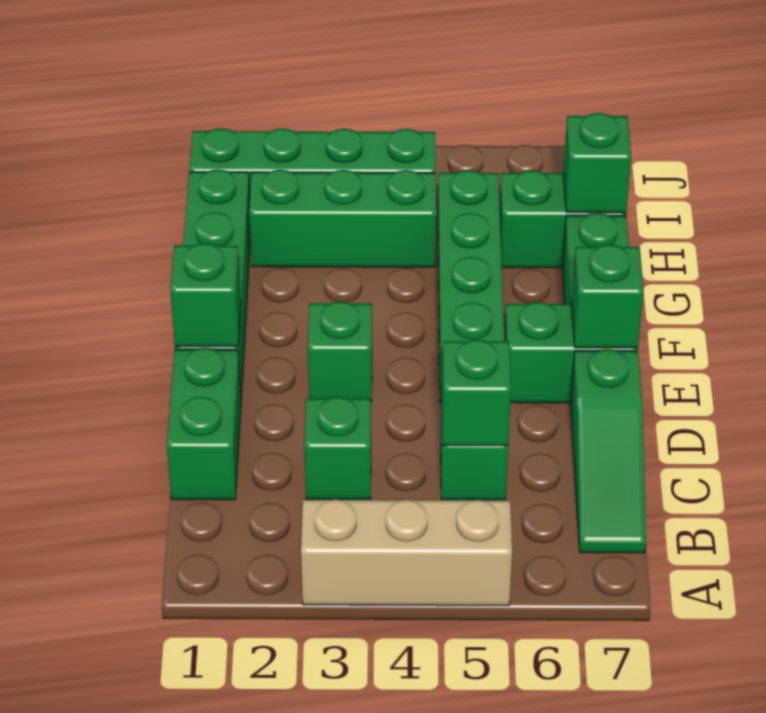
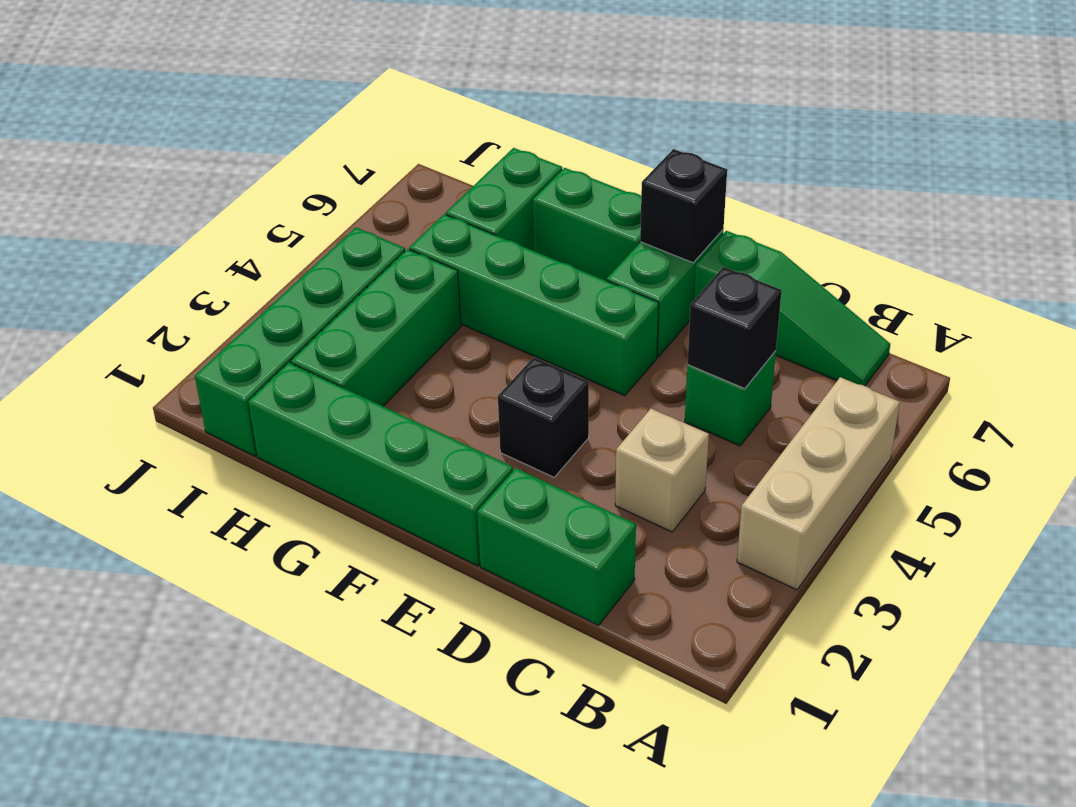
green 1x1 brick [305,397,371,500] -> tan 1x1 brick [615,409,709,532]
green 1x1 brick [442,340,511,446] -> black 1x1 brick [688,267,782,389]
green 1x1 brick [170,243,241,347] -> none
green 1x1 brick [308,301,372,402] -> black 1x1 brick [498,357,589,477]
green 1x1 brick [572,245,643,348] -> black 1x1 brick [640,149,727,263]
green 1x1 brick [564,113,631,213] -> none

